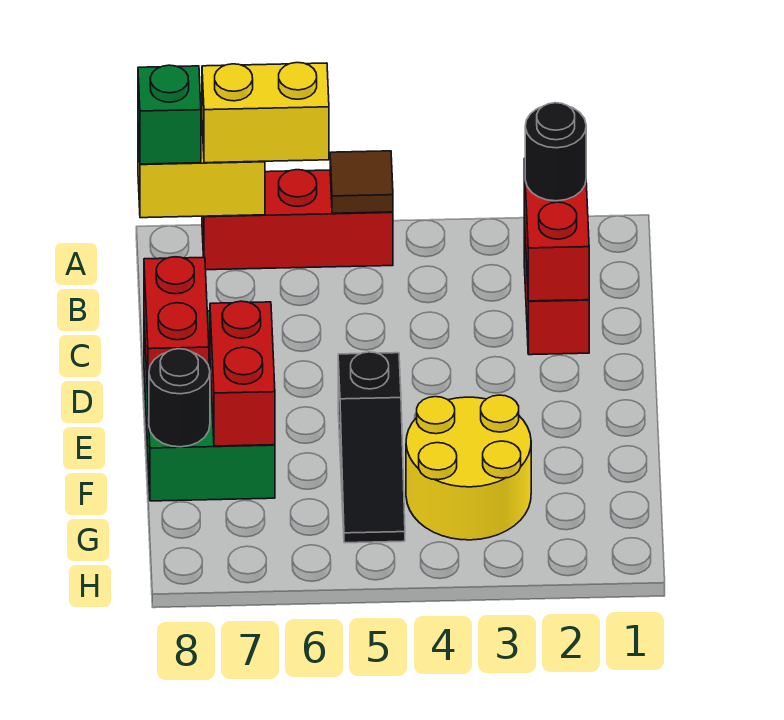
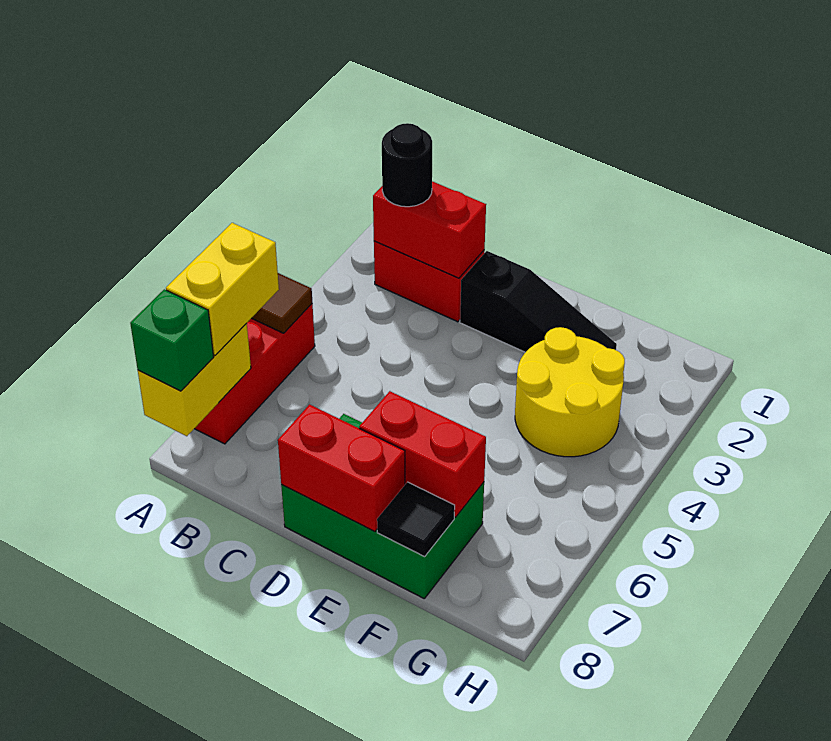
black 1x3 slope [338,352,405,543] -> black 1x3 slope moved to [460,251,617,352]
black 1x1 round brick [149,349,210,447] -> black 1x1 tile [377,482,455,557]

